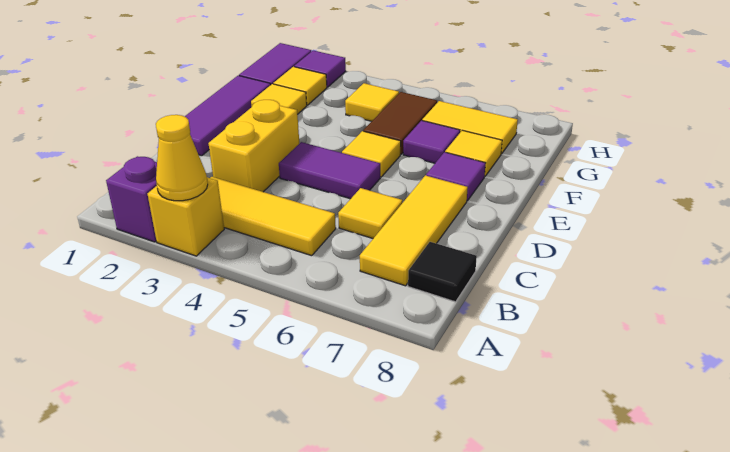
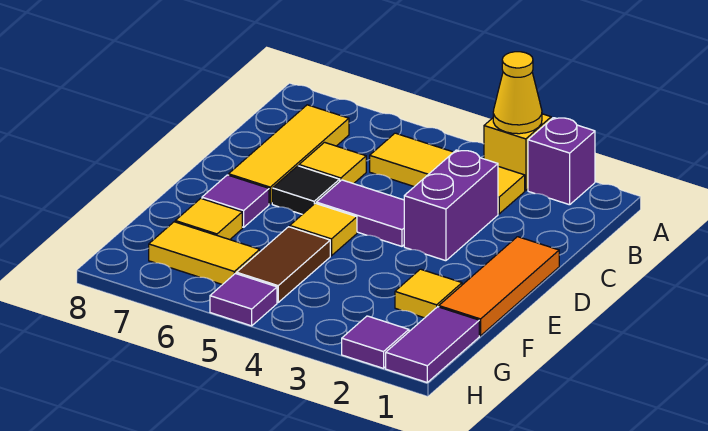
black 1x1 tile [408,242,477,302] -> black 1x1 tile moved to [272,166,340,214]
yellow 1x2 brick [208,100,299,192] -> purple 1x2 brick [404,150,498,261]
purple 1x3 tile [185,76,271,156] -> orange 1x3 tile [439,237,559,336]
purple 1x1 tile [403,121,460,163] -> purple 1x1 tile moved to [210,274,277,326]
yellow 1x1 tile [273,67,327,105] -> none
yellow 1x1 tile [345,83,399,121] -> none

